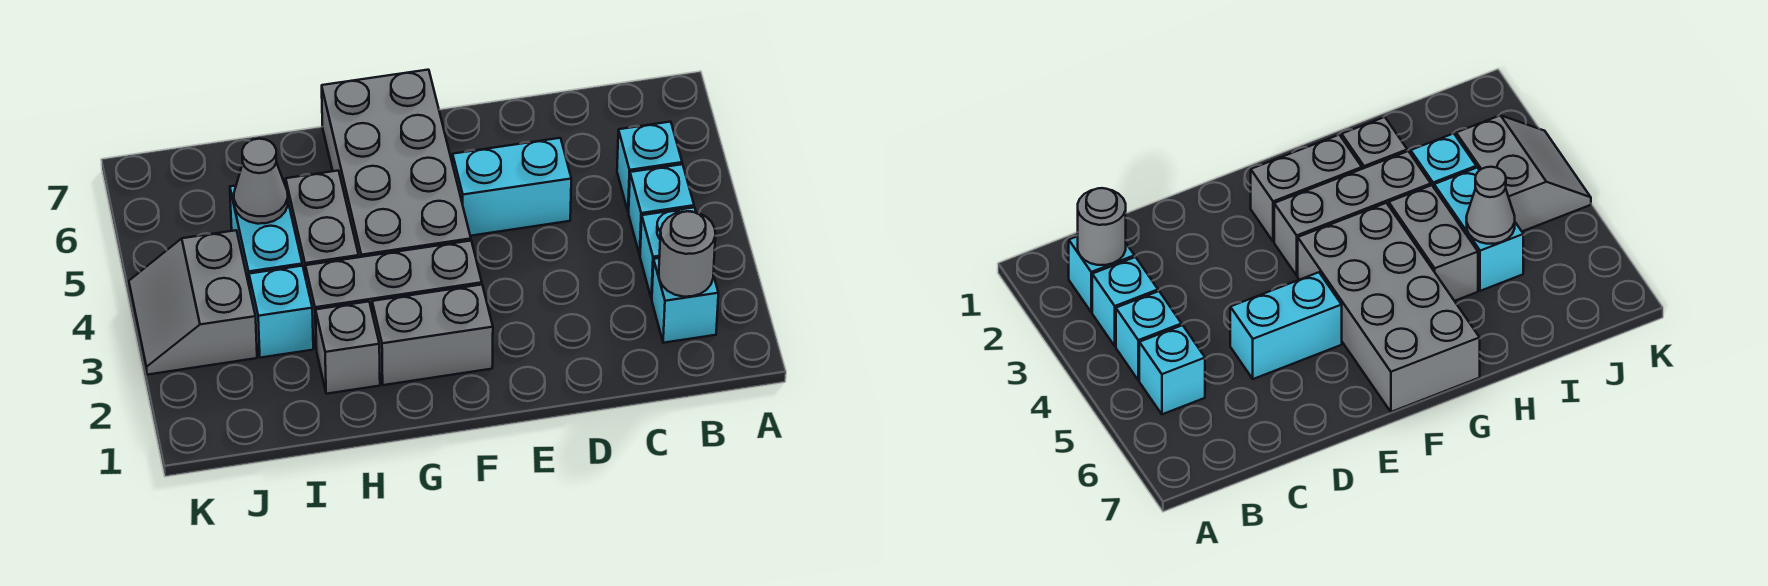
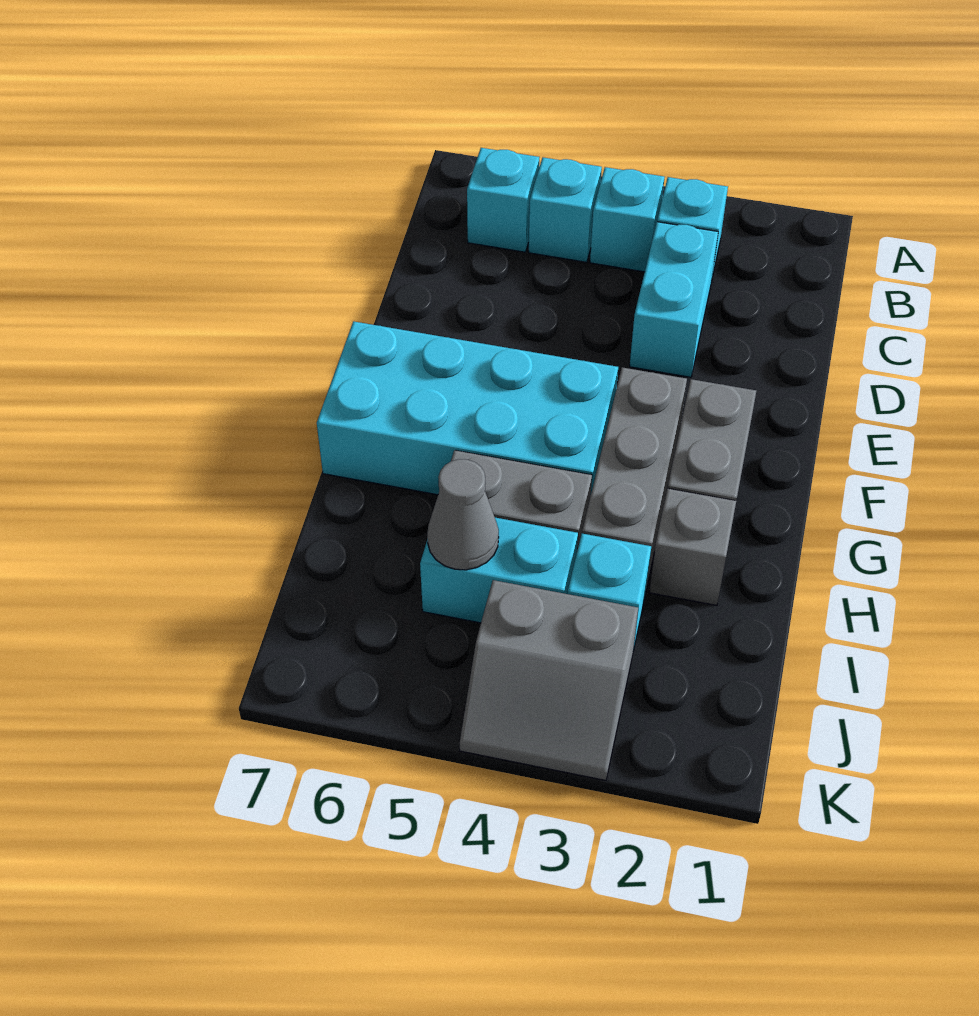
cyan 1x1 brick [652,258,718,343] -> cyan 1x1 brick moved to [467,148,539,252]
grey 1x1 round brick [659,211,715,297] -> none
cyan 1x2 brick [453,138,571,236] -> cyan 1x2 brick moved to [630,222,718,377]
grey 2x4 brick [322,70,471,257] -> cyan 2x4 brick [317,321,618,495]

